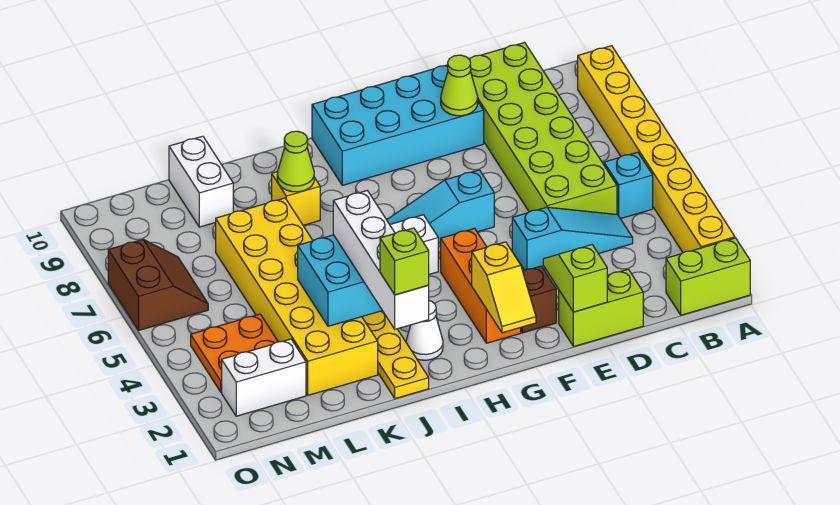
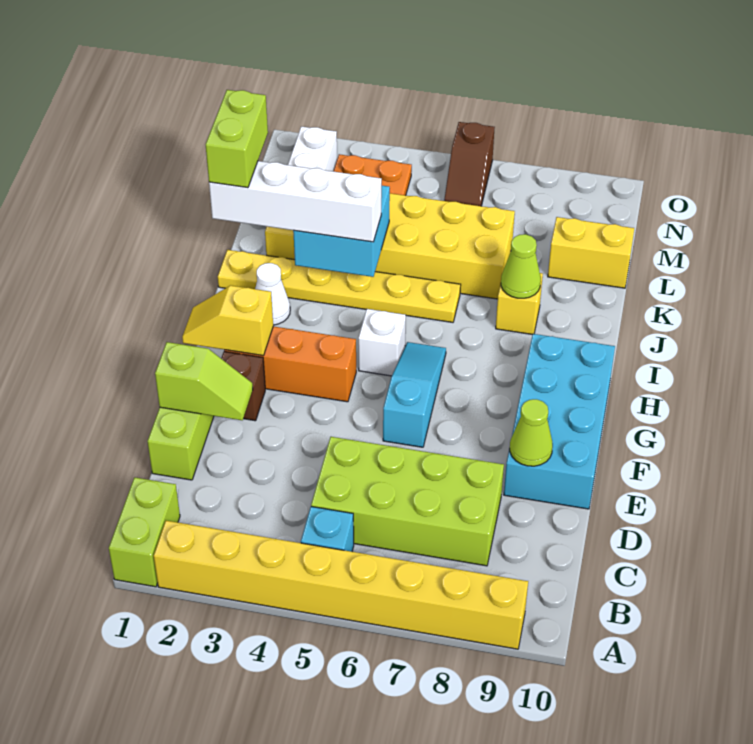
cyan 1x3 slope [512,207,633,270] -> none
lime 2x6 brick [469,42,617,214] -> lime 2x4 brick [311,437,504,566]
lime 1x1 brick [380,228,429,295] -> lime 1x2 brick [206,90,268,188]
white 1x2 brick [169,136,233,227] -> yellow 1x2 brick [548,217,634,288]
brown 2x2 slope [108,239,208,330] -> brown 1x2 slope [444,122,495,206]

